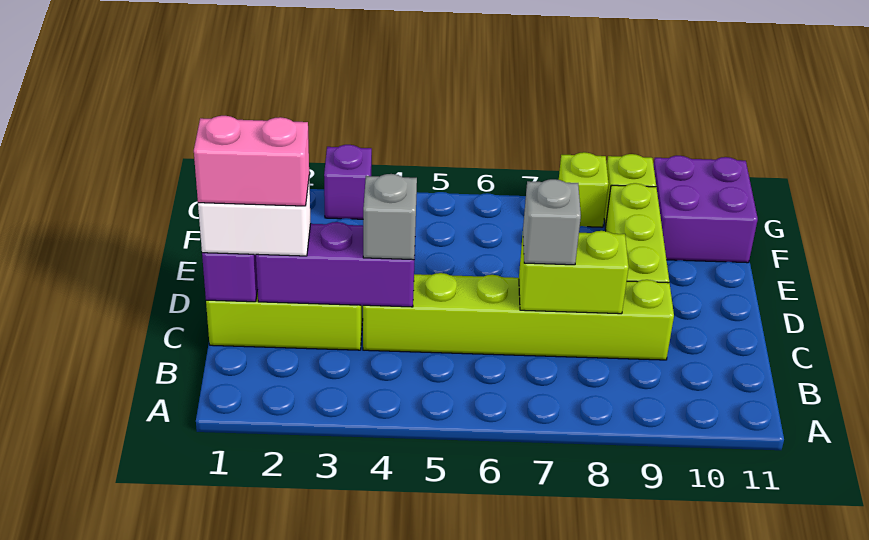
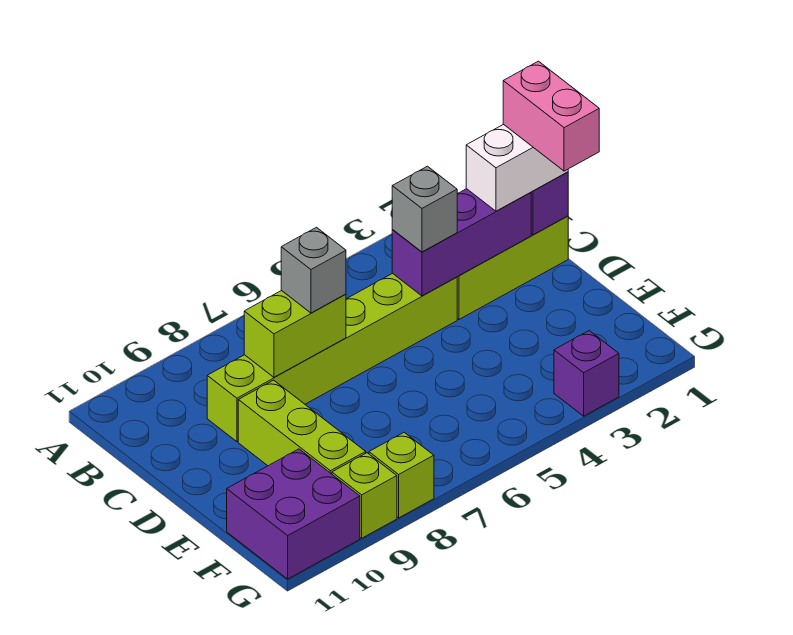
pink 1x2 brick [194,116,309,206] -> pink 1x2 brick turned to [503,61,599,171]

